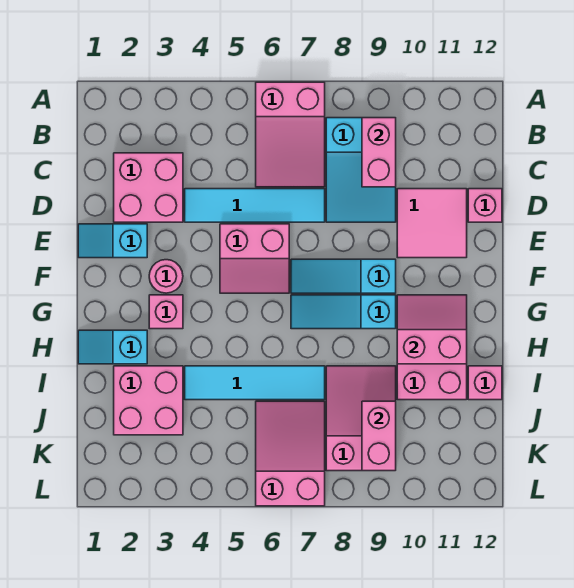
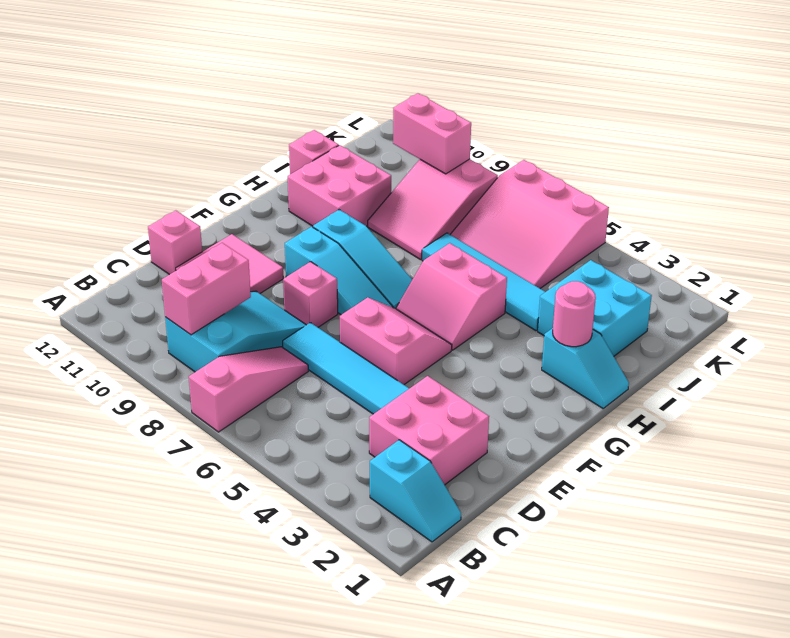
pink 2x3 slope [256,82,325,187] -> pink 1x3 slope [189,347,308,432]
cyan 1x2 slope [78,224,147,258] -> cyan 1x2 slope moved to [370,440,461,542]
pink 1x1 round brick [149,260,183,293] -> pink 1x1 round brick moved to [553,281,596,347]
pink 1x1 brick [149,295,183,329] -> pink 1x1 brick moved to [283,262,338,327]
pink 2x2 slope [397,295,467,364] -> pink 2x2 slope moved to [396,243,507,350]
pink 2x2 brick [114,366,183,435] -> cyan 2x2 brick [538,260,652,356]
pink 2x3 slope [256,401,325,506] -> pink 3x3 slope [450,160,609,288]
pink 1x2 brick [362,401,396,471] -> pink 1x2 brick turned to [393,93,471,174]

